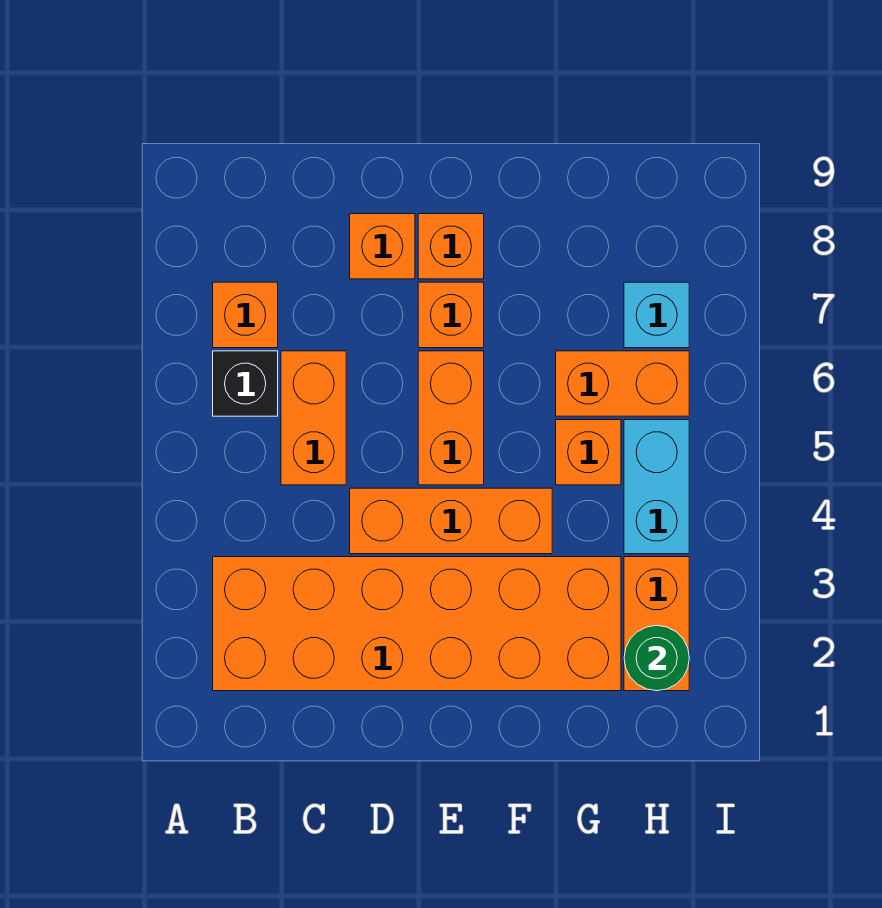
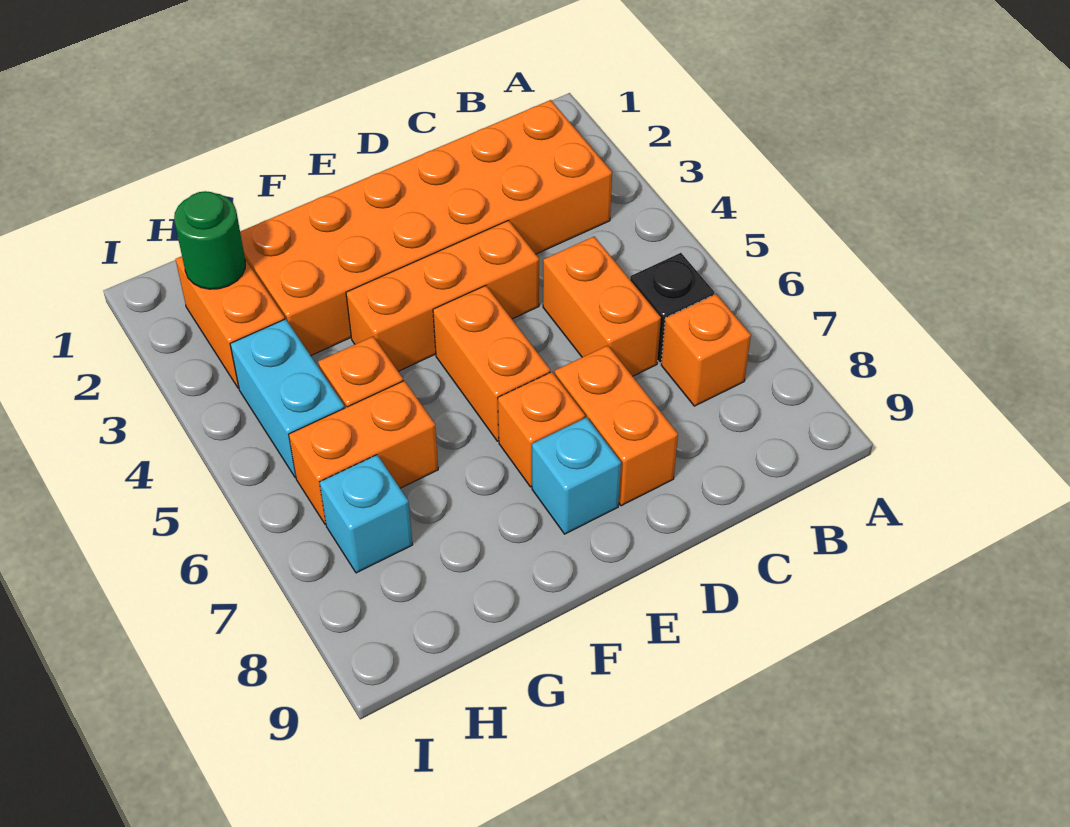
orange 1x1 brick [350,214,415,279] -> orange 1x2 brick [555,345,678,506]
orange 1x1 brick [418,214,484,279] -> cyan 1x1 brick [532,417,621,534]

